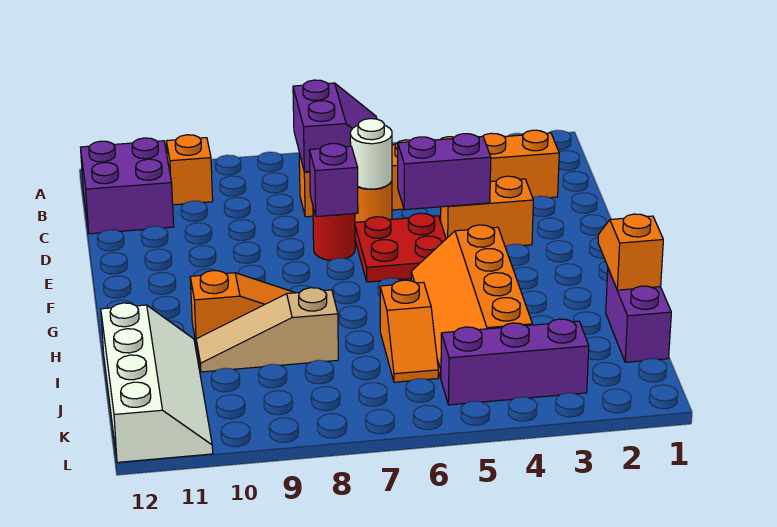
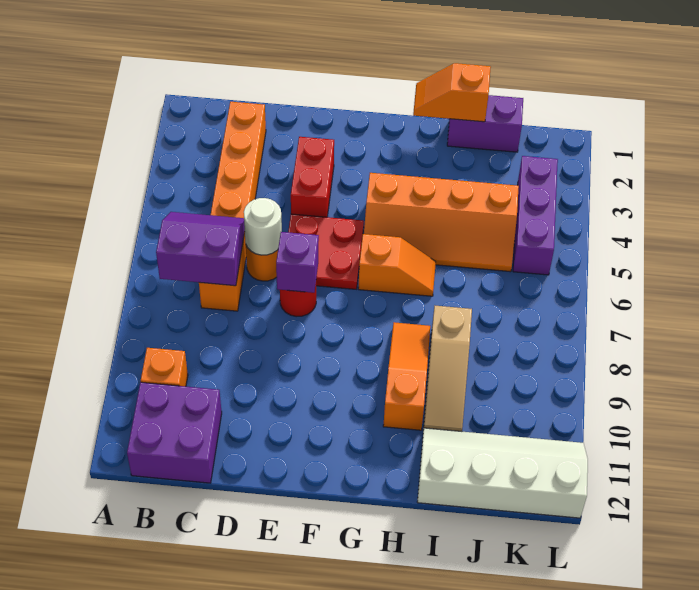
orange 1x2 brick [441,176,533,247] -> red 1x2 brick [291,137,334,217]
purple 1x2 brick [398,134,491,210] -> none
orange 1x2 slope [380,280,438,382] -> orange 1x2 slope moved to [358,234,436,296]

